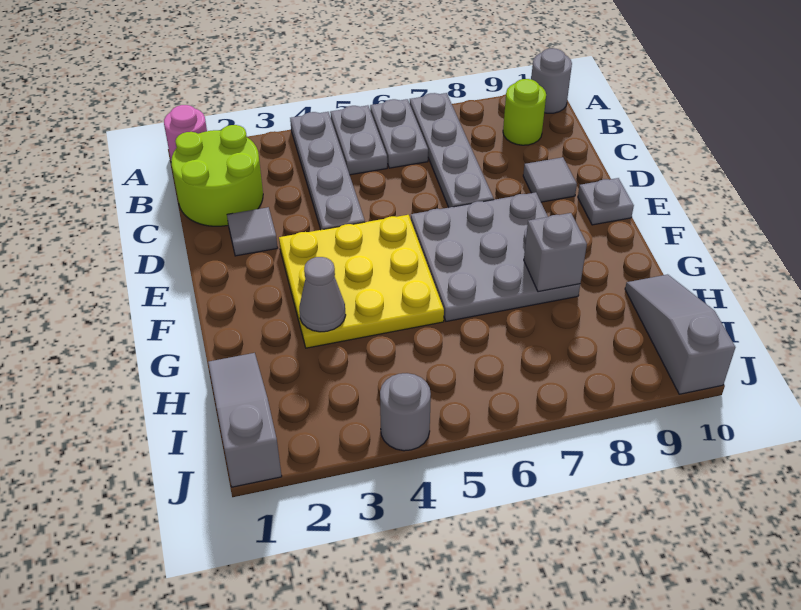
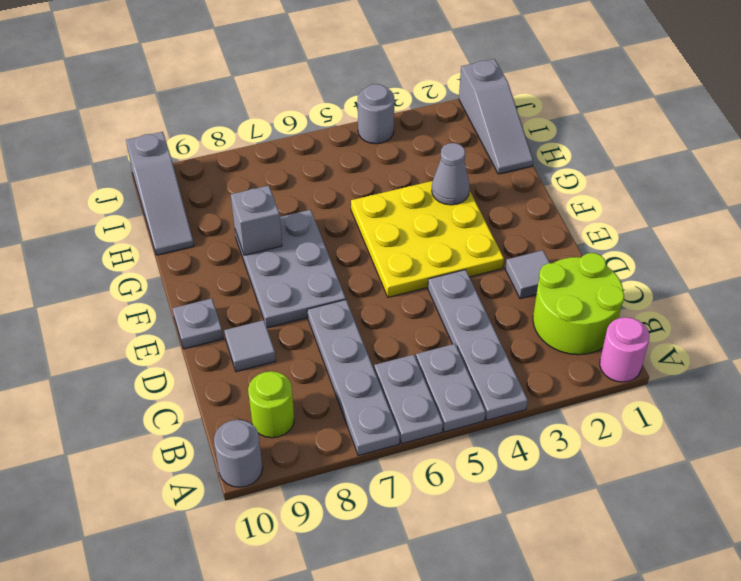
grey 3x3 plate [411,192,580,321] -> grey 2x3 plate [235,210,346,328]

